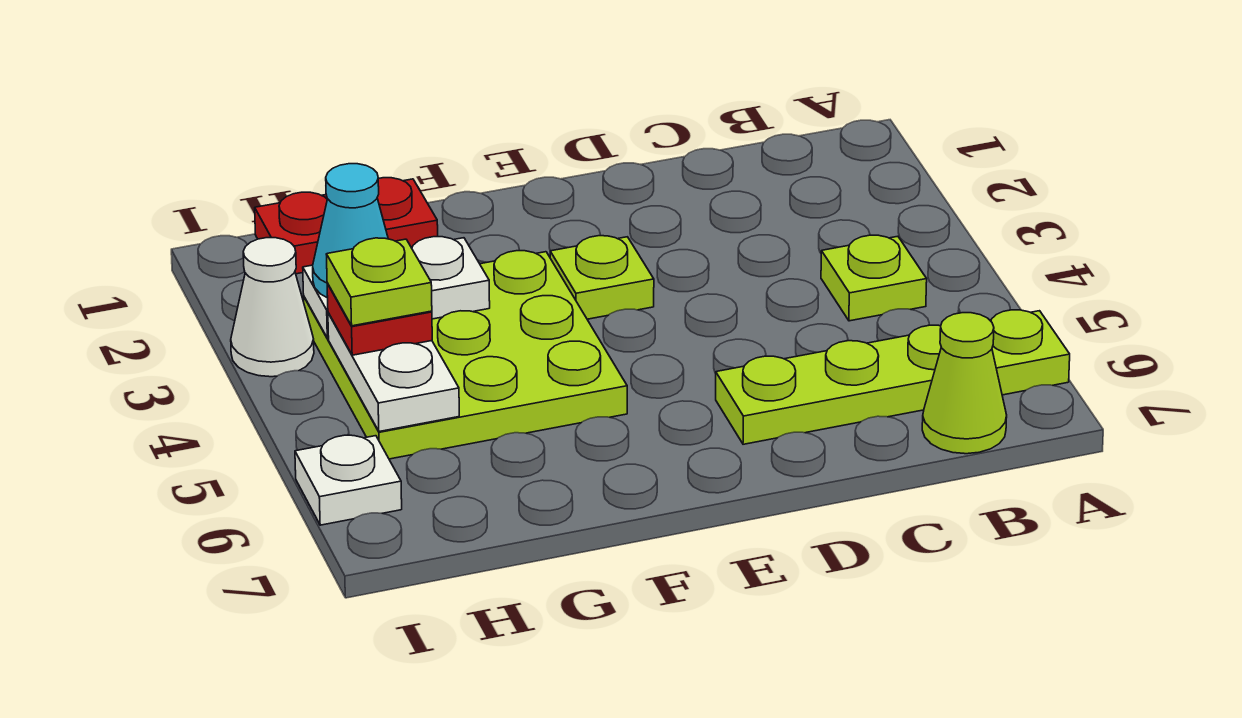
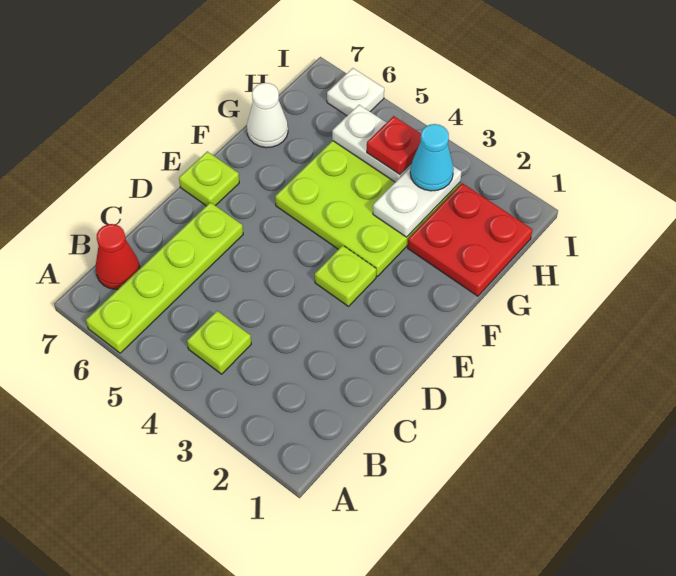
lime 1x1 cone [922,313,1007,454] -> red 1x1 cone [96,224,140,289]
red 1x2 plate [255,178,438,274] -> red 2x2 plate [408,183,532,296]
lime 1x1 plate [326,238,432,326] -> lime 1x1 plate moved to [179,151,239,206]
white 1x1 cone [231,238,314,377] -> white 1x1 cone moved to [247,83,288,148]

